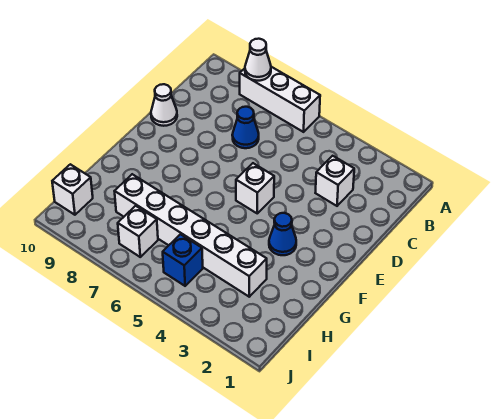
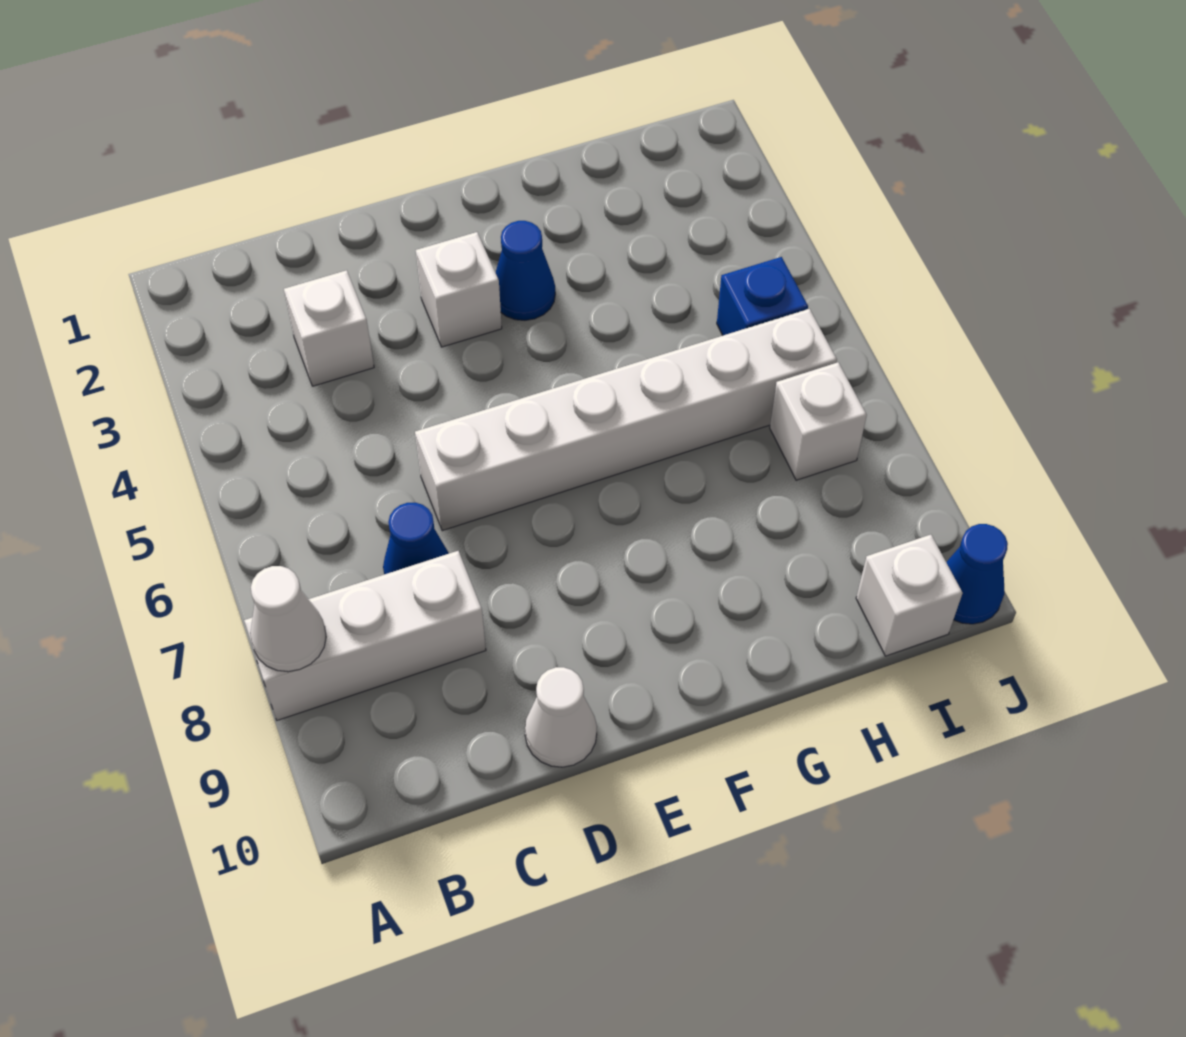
white 1x3 brick [240,67,320,132] -> white 1x3 brick turned to [244,551,486,720]
white 1x1 brick [236,163,274,213] -> white 1x1 brick moved to [416,232,502,347]
white 1x6 brick [115,174,267,297] -> white 1x6 brick turned to [415,309,837,531]
none -> blue 1x1 cone [946,524,1008,624]

